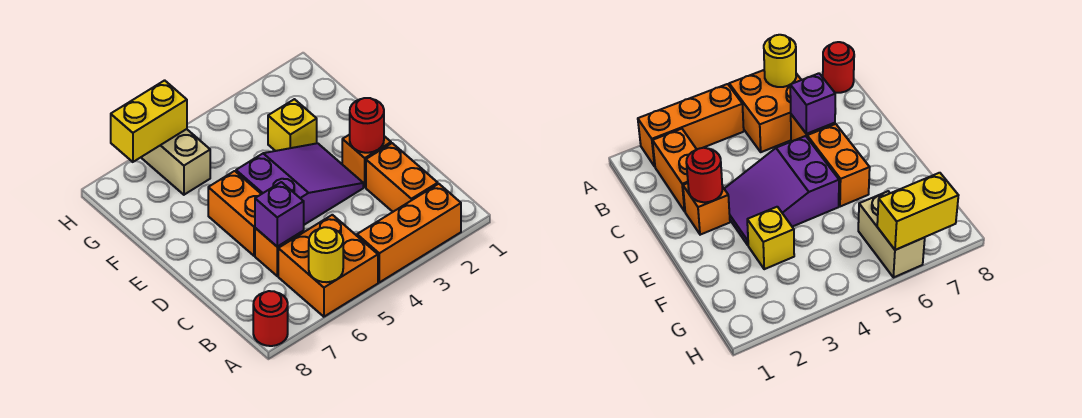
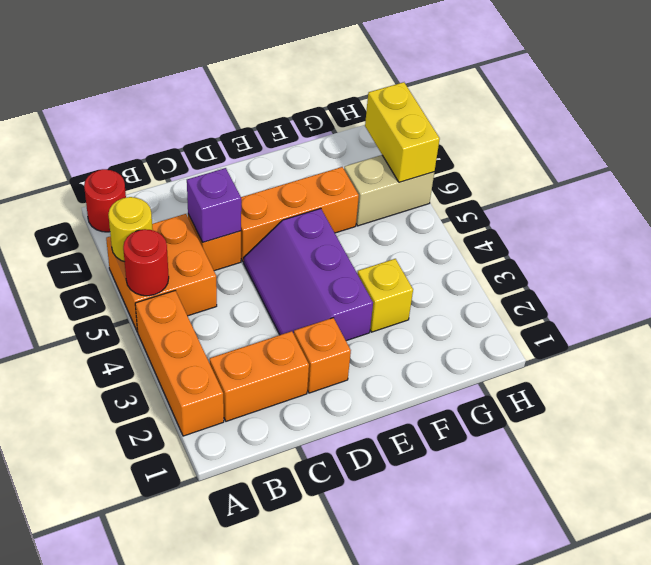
red 1x1 round brick [350,98,384,153] -> red 1x1 round brick moved to [123,229,169,296]
purple 2x3 slope [236,143,363,225] -> purple 2x3 slope turned to [244,208,373,341]
orange 1x2 brick [208,171,261,256] -> orange 1x3 brick [241,167,359,262]

